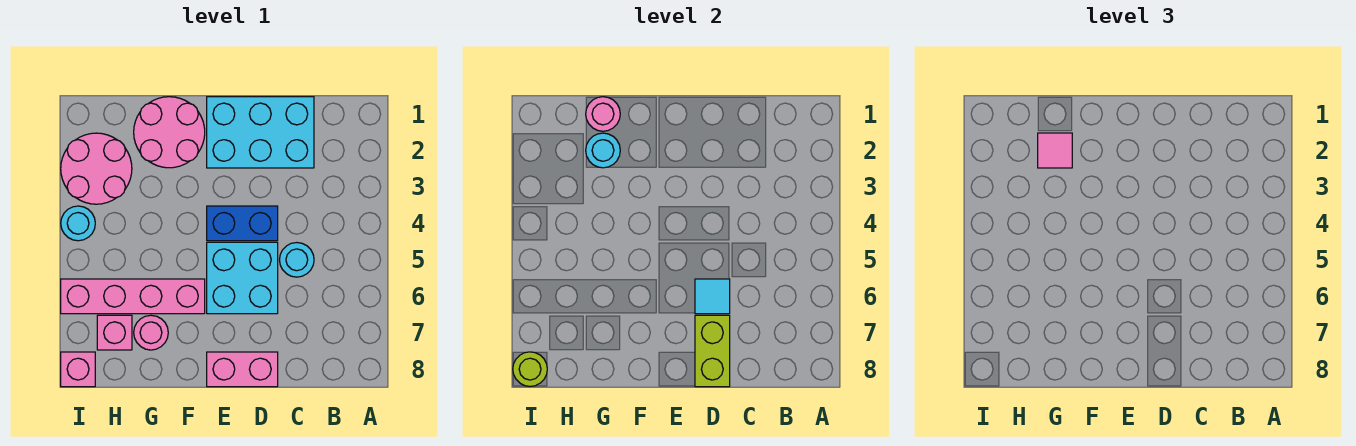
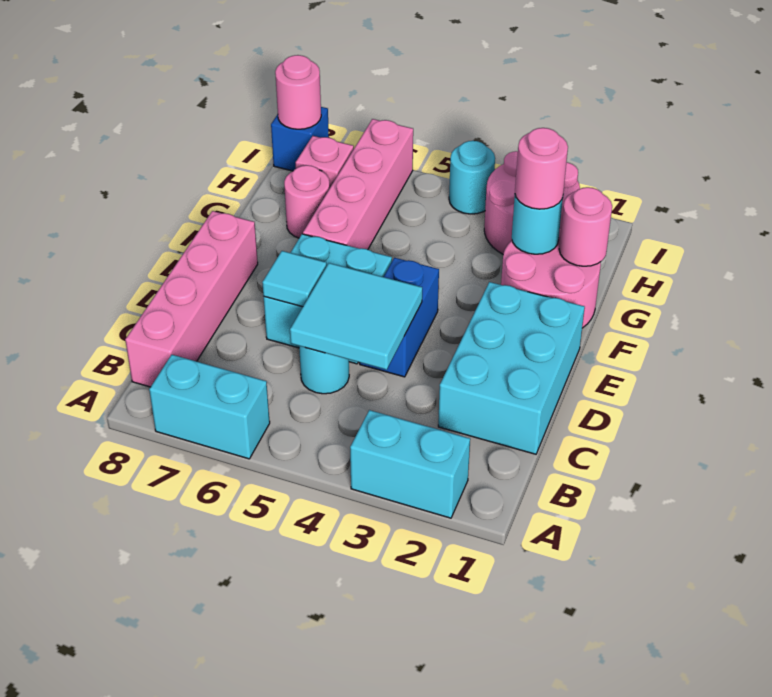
none -> cyan 1x2 brick [350,410,470,518]
none -> cyan 1x2 brick [149,355,270,459]
none -> cyan 2x2 tile [290,263,422,370]
lime 1x2 brick [695,315,730,387] -> none
pink 1x2 brick [207,352,278,387] -> pink 1x4 brick [125,211,258,387]
pink 1x1 tile [1038,133,1072,168] -> pink 1x1 round brick [515,128,568,209]
pink 1x1 brick [61,352,95,387] -> blue 1x1 brick [271,107,329,171]
lime 1x1 round brick [513,352,547,386] -> pink 1x1 round brick [275,55,321,129]

